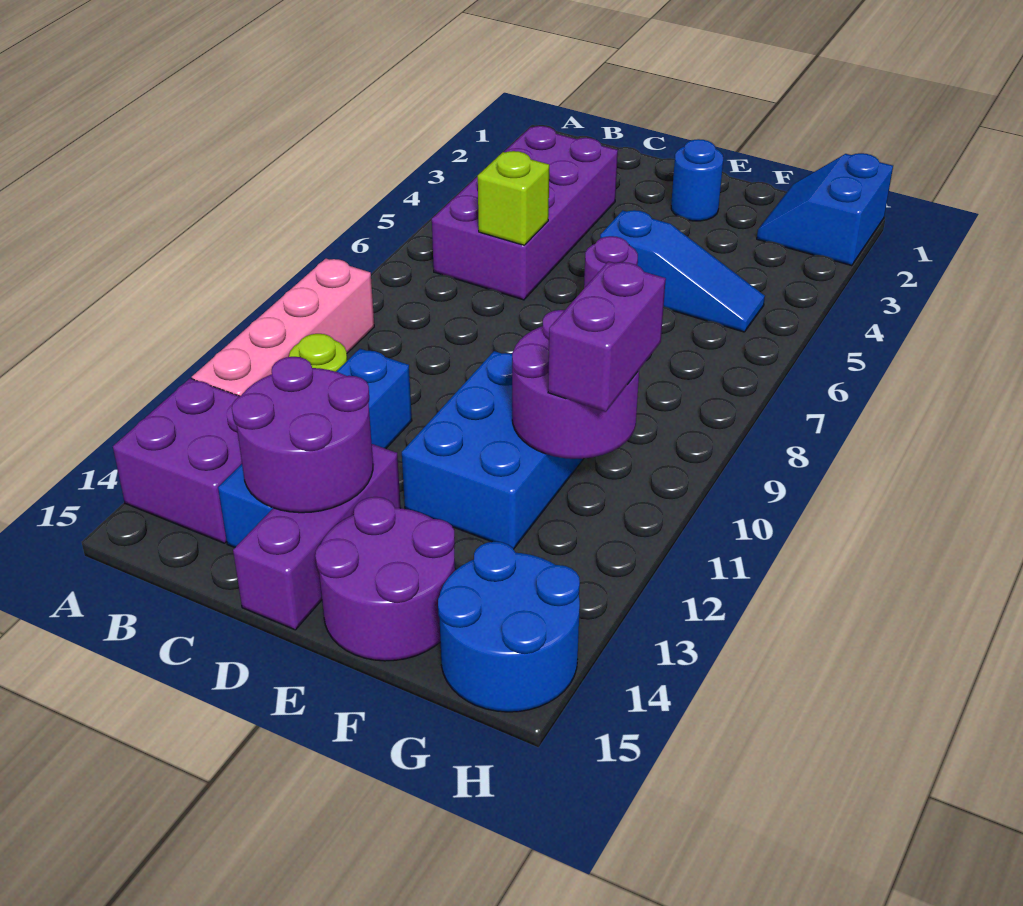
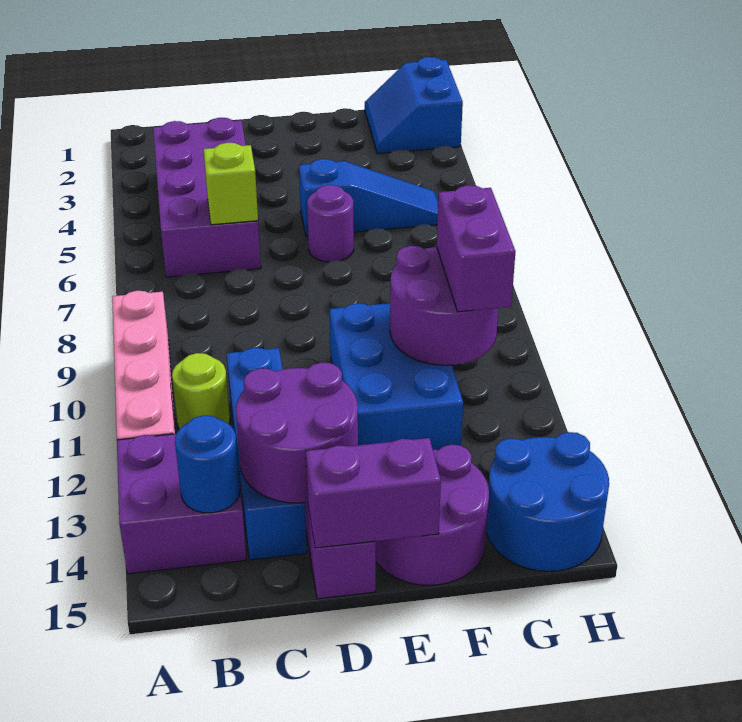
none -> purple 1x2 brick [306,438,441,548]
blue 1x1 round brick [671,139,723,221] -> blue 1x1 round brick moved to [175,415,240,513]

